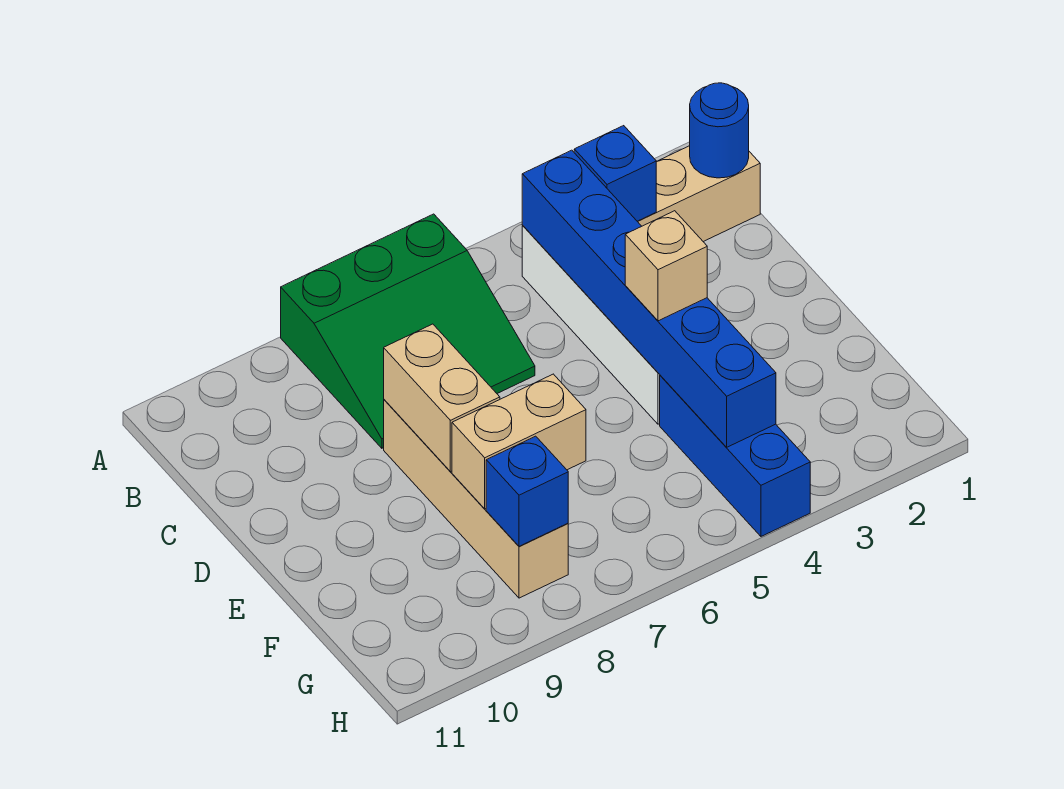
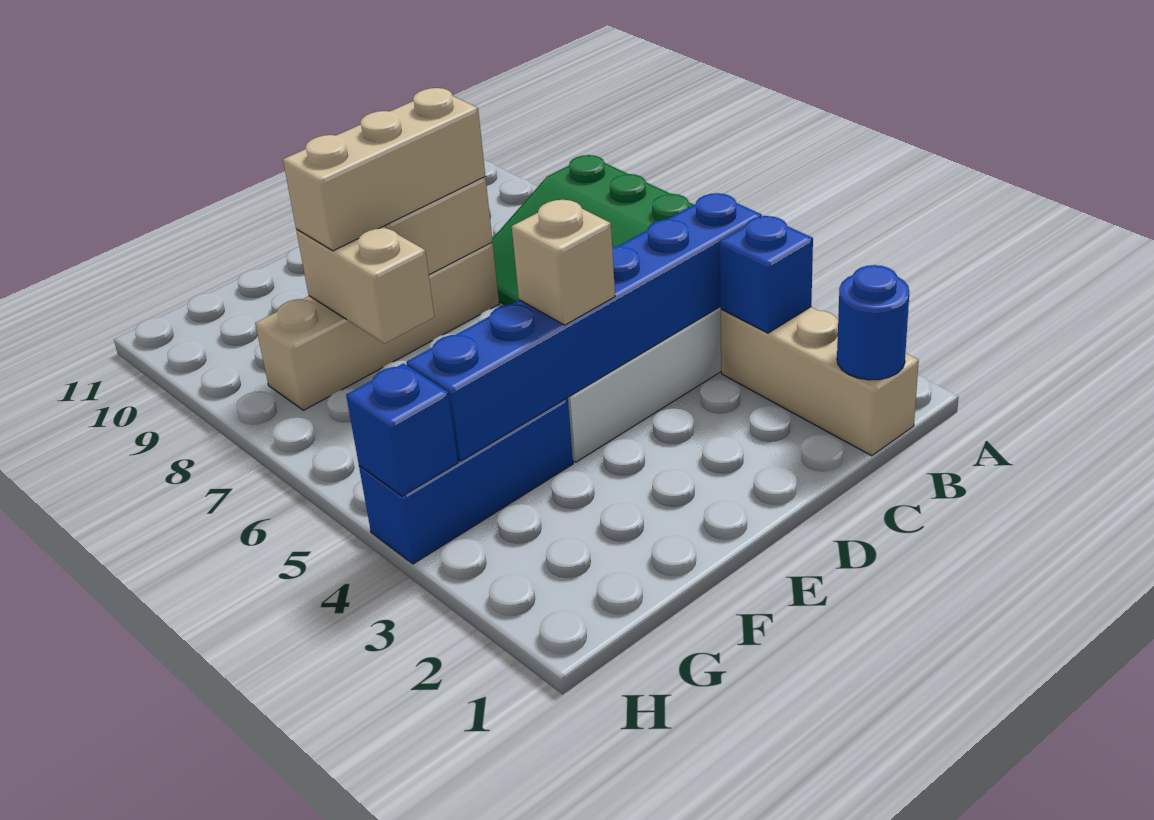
none -> tan 1x3 brick [283,88,485,251]
blue 1x1 brick [486,436,568,546] -> blue 1x1 brick moved to [346,363,458,496]

